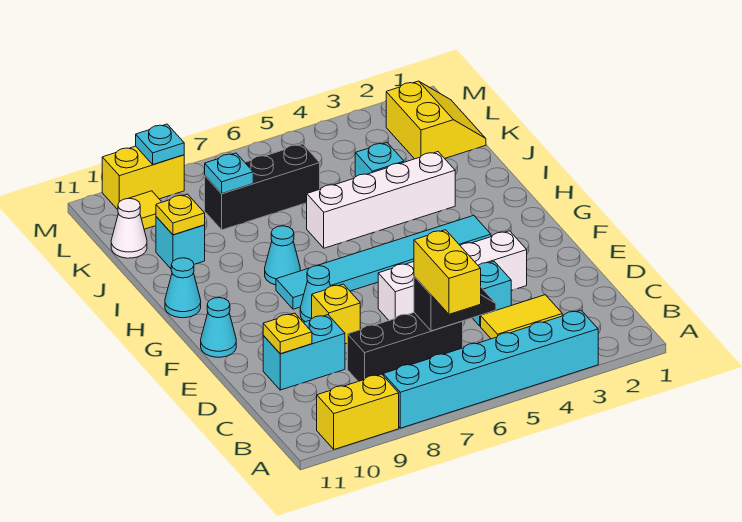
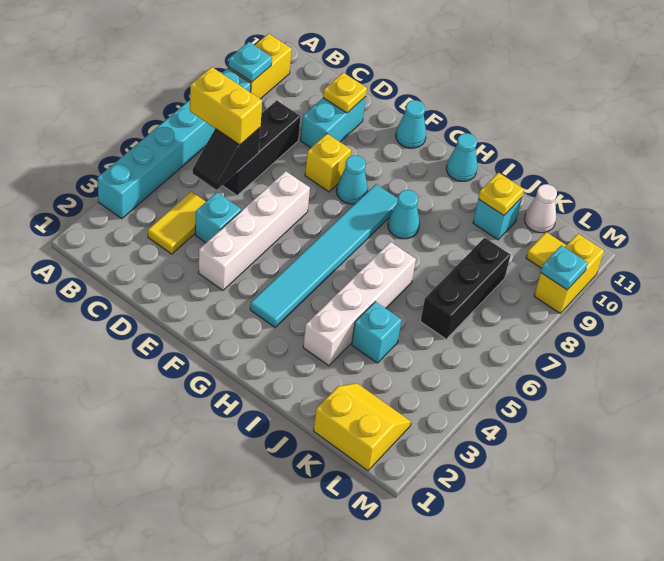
yellow 2x2 slope [386,81,486,159] -> yellow 2x2 slope turned to [313,383,411,471]
cyan 1x1 plate [205,153,253,194] -> cyan 1x1 plate moved to [229,42,272,82]

